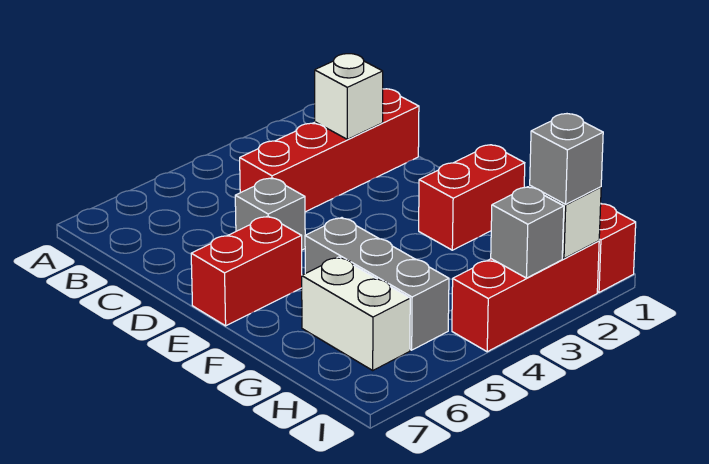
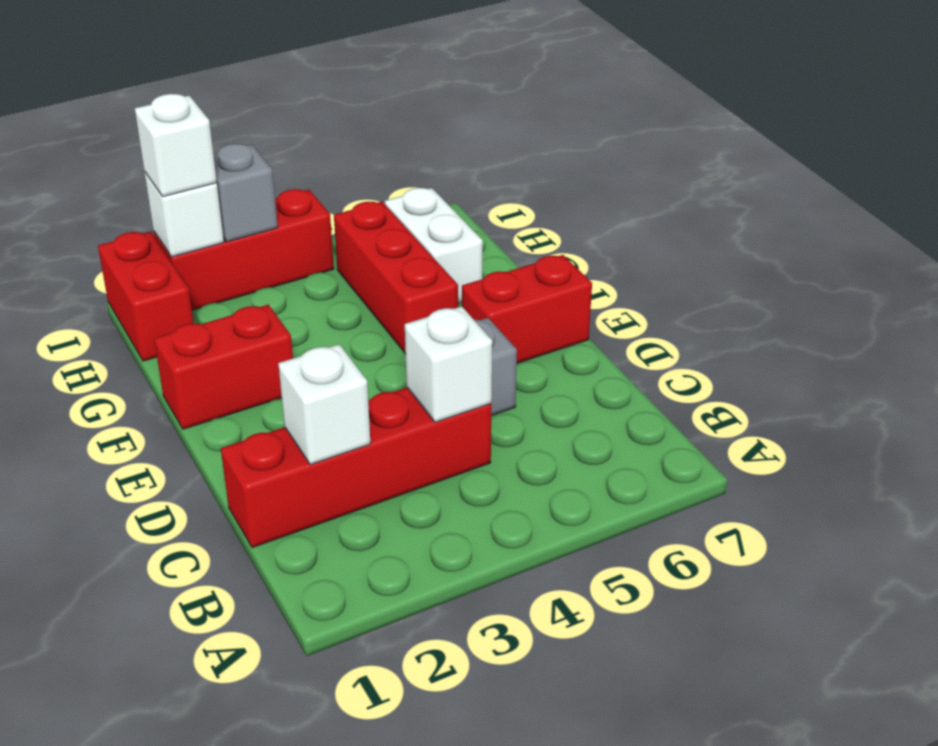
none -> white 1x1 brick [405,306,492,422]
grey 1x3 brick [305,218,449,350] -> red 1x3 brick [334,202,458,354]
grey 1x1 brick [530,114,603,204] -> white 1x1 brick [135,94,217,197]

